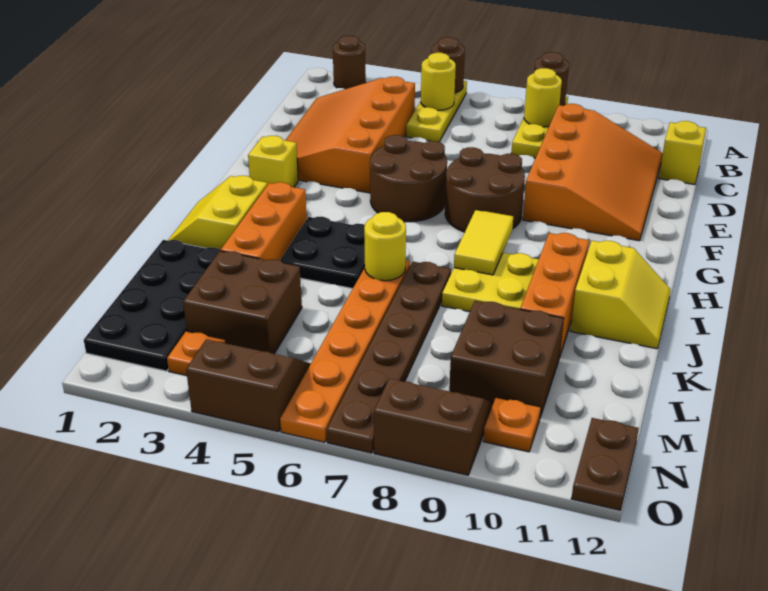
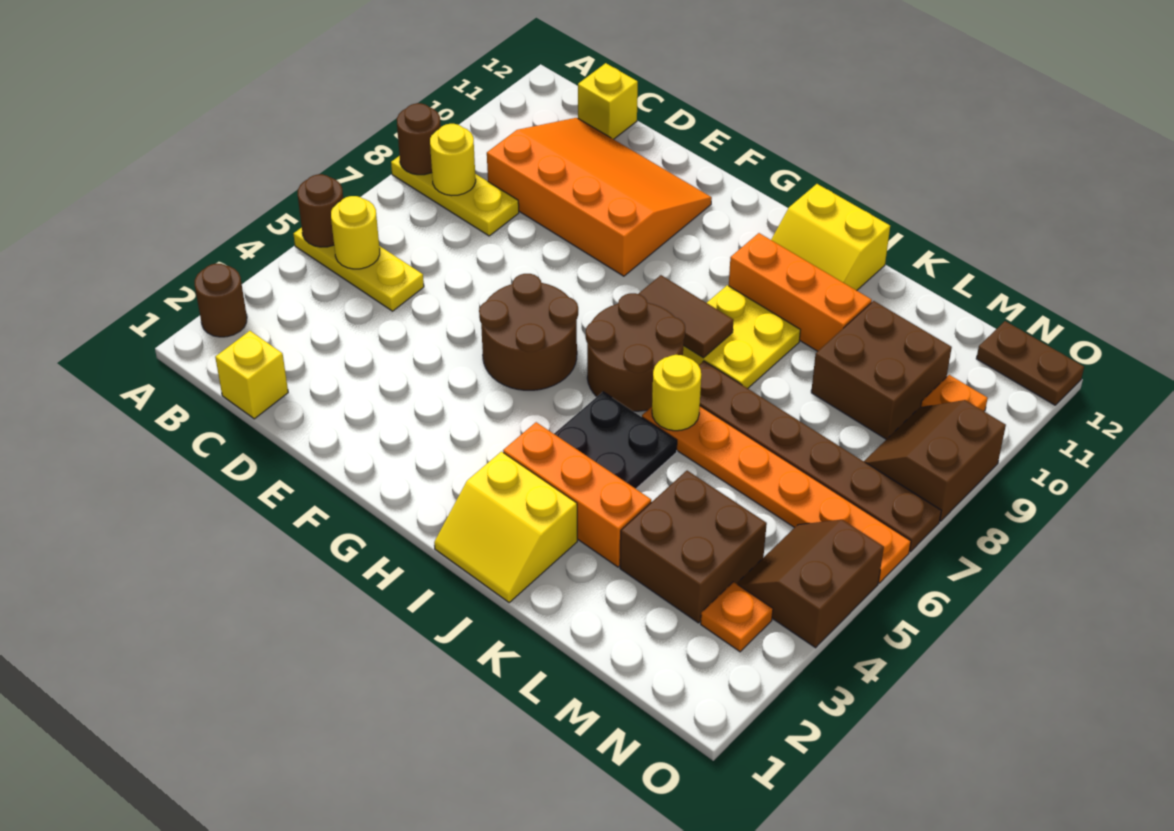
orange 3x4 slope [285,77,415,193] -> none
brown 2x2 round brick [445,147,525,232] -> brown 2x2 round brick moved to [586,293,685,411]
yellow 1x1 brick [248,136,298,187] -> yellow 1x1 brick moved to [215,331,288,419]
yellow 1x2 tile [454,210,513,275] -> brown 1x2 tile [639,275,734,358]
yellow 2x2 slope [570,241,671,349] -> yellow 2x2 slope turned to [771,184,890,291]
black 2x4 plate [84,240,221,371] -> none

